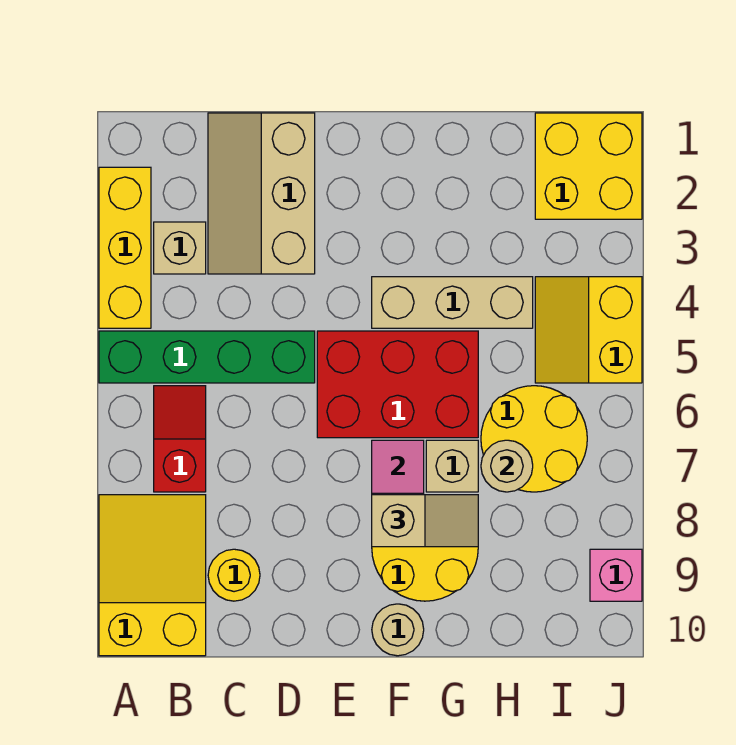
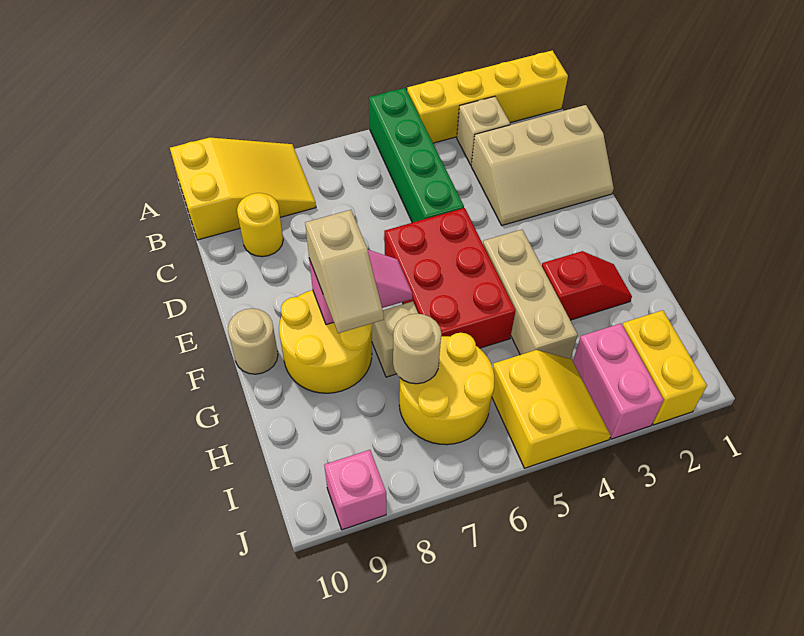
yellow 1x3 brick [99,167,151,328] -> yellow 1x4 brick [407,50,568,143]
red 1x2 slope [154,386,206,492] -> red 1x2 slope moved to [542,251,632,320]
tan 2x3 slope [208,113,315,274] -> tan 2x3 slope turned to [471,105,614,225]
yellow 2x2 brick [535,113,642,219] -> yellow 1x2 brick [623,310,707,425]
none -> pink 1x2 brick [573,323,664,439]
yellow 2x2 slope [535,277,642,383] -> yellow 2x2 slope turned to [492,350,611,468]

